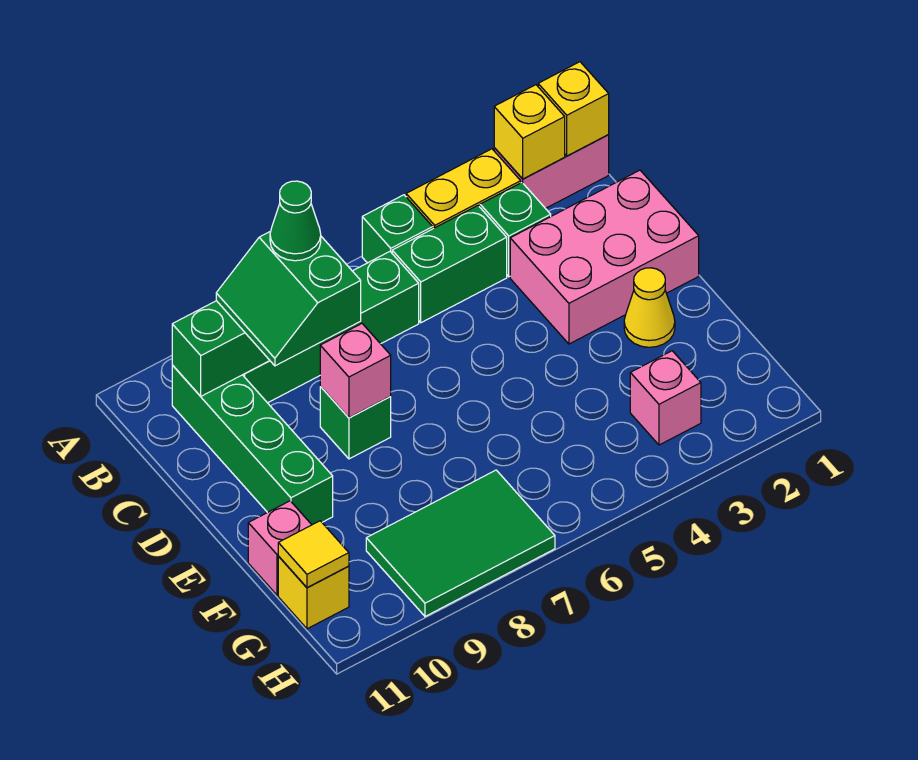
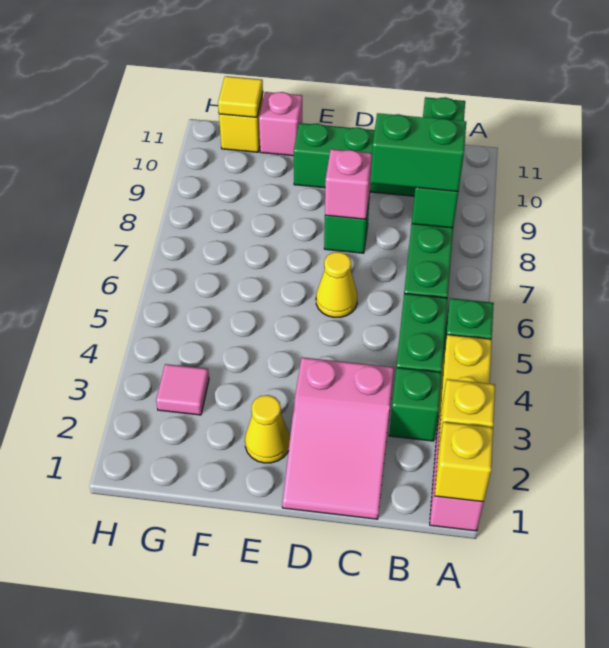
green 1x1 cone [270,181,321,261] -> none
pink 2x3 brick [510,170,699,344] -> pink 2x3 slope [282,357,394,519]
none -> yellow 1x1 cone [316,252,357,318]
pink 1x1 brick [630,351,701,445] -> pink 1x1 tile [156,364,209,415]
green 2x3 tile [366,470,555,616] -> none

